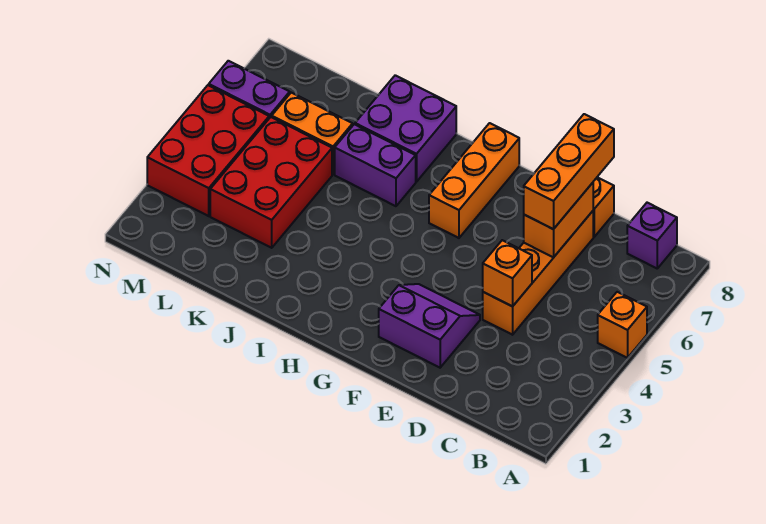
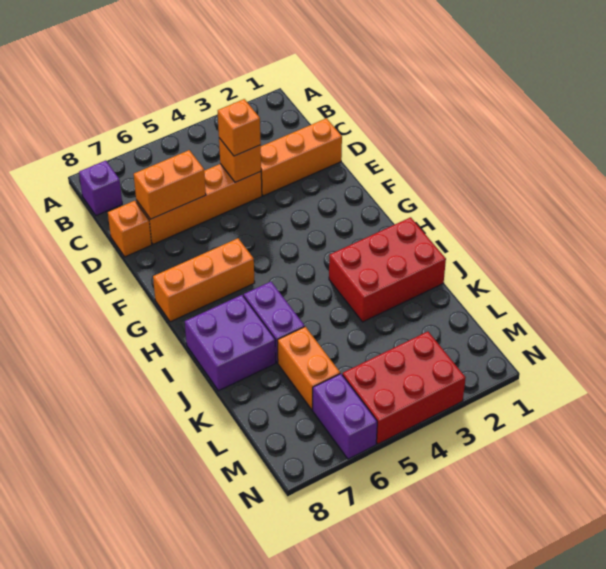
orange 1x1 brick [598,292,647,358] -> orange 1x1 brick moved to [218,99,261,156]
orange 1x3 brick [524,114,614,229] -> orange 1x3 brick moved to [261,118,342,196]
purple 2x2 slope [379,284,480,368] -> none
red 2x3 brick [210,117,332,248] -> red 2x3 brick moved to [329,217,446,322]

